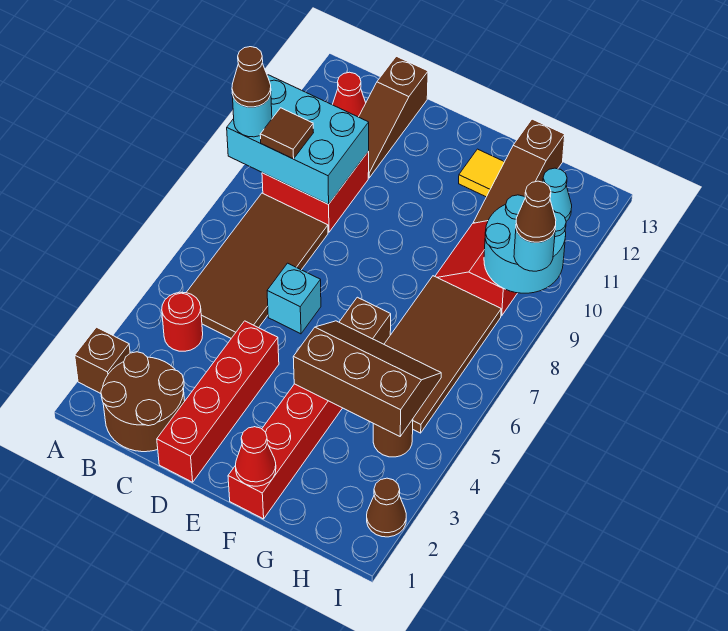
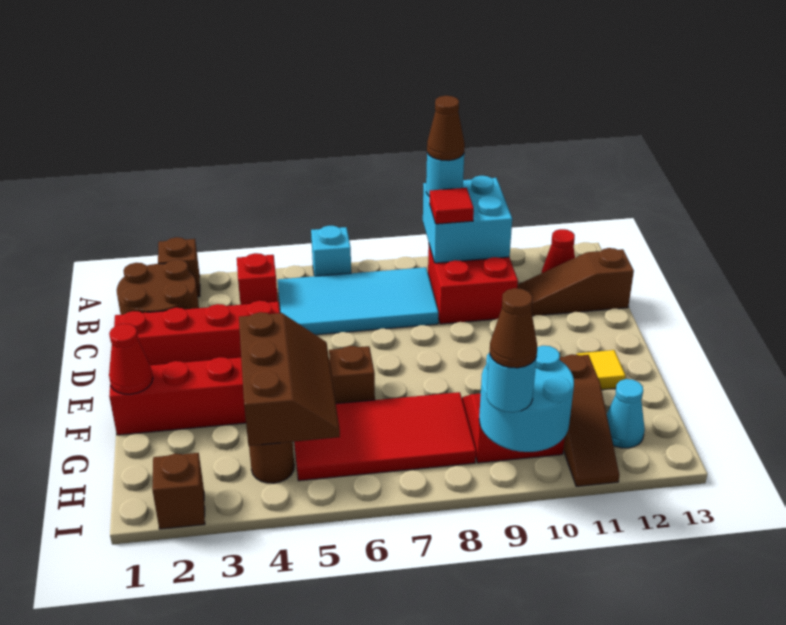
cyan 2x3 brick [227,75,369,204] -> cyan 2x2 brick [423,176,512,263]
red 1x1 round brick [162,292,203,351] -> red 1x1 brick [237,253,278,305]
brown 2x4 tile [186,193,328,338] -> cyan 2x4 tile [277,267,438,335]
brown 1x1 tile [260,108,313,159] -> red 1x1 tile [430,188,474,224]
cyan 1x1 brick [267,263,321,334] -> cyan 1x1 brick moved to [311,226,351,276]
brown 2x4 tile [384,276,501,433] -> red 2x4 tile [294,392,476,481]
brown 1x3 slope [473,119,565,223] -> brown 1x3 slope turned to [559,354,619,487]
brown 1x1 cone [367,478,406,537] -> brown 1x1 brick [152,453,205,529]

